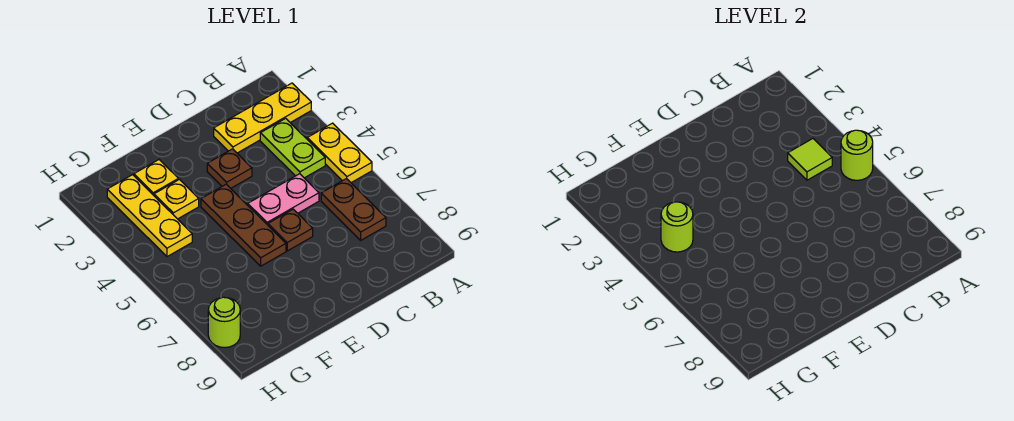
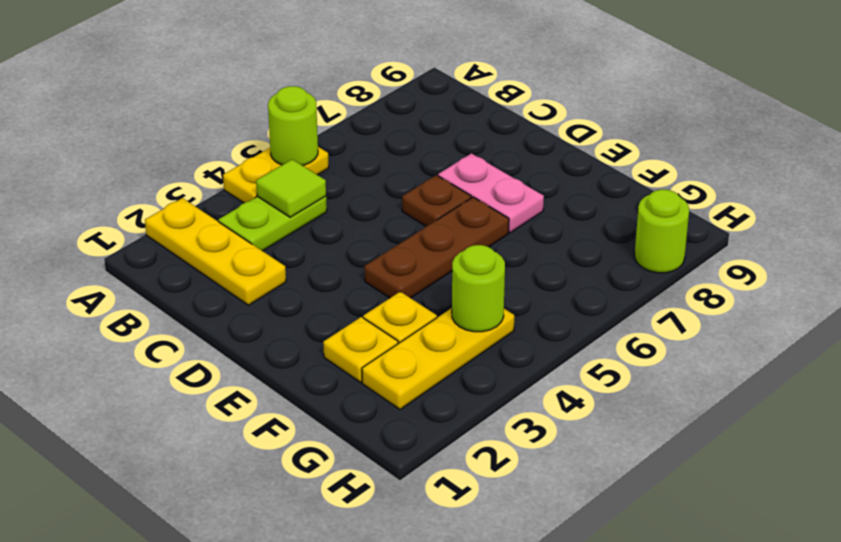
brown 1x2 plate [321,178,386,240] -> none
pink 1x2 plate [248,174,319,225] -> pink 1x2 plate moved to [438,154,544,233]
brown 1x1 plate [207,149,252,188] -> none

